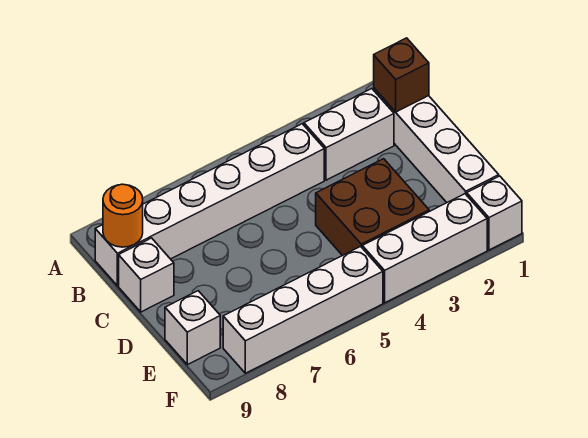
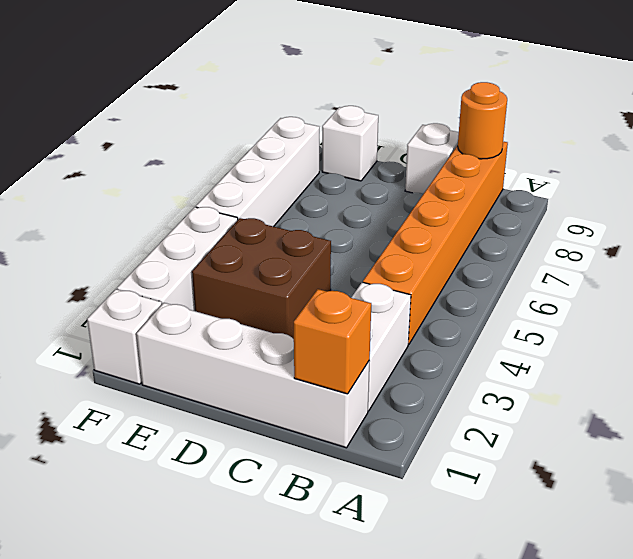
brown 1x1 brick [374,38,429,112] -> orange 1x1 brick [294,289,371,394]
white 1x6 brick [95,124,324,286] -> orange 1x6 brick [363,142,508,344]

